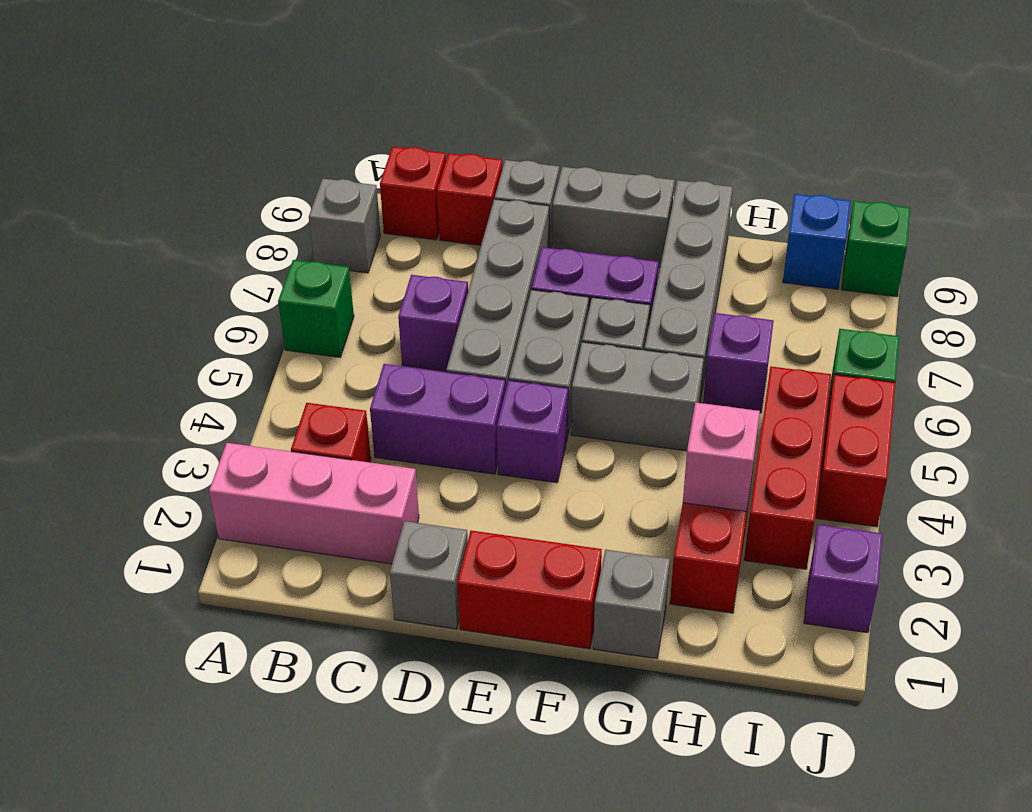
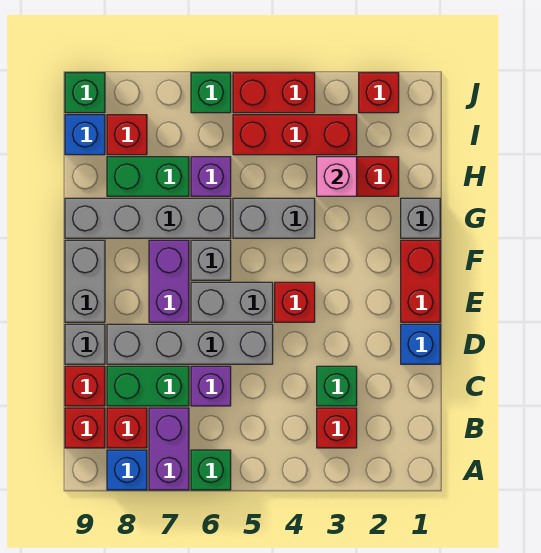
pink 1x3 brick [209,443,419,564] -> none
grey 1x1 brick [309,179,381,273] -> blue 1x1 brick [107,450,147,490]
none -> red 1x1 brick [107,408,147,448]
none -> green 1x1 brick [317,366,357,406]
purple 1x2 brick [370,364,506,474] -> purple 1x2 brick moved to [149,408,189,490]
none -> green 1x2 brick [107,366,189,406]
grey 1x1 brick [390,521,468,629] -> blue 1x1 brick [401,324,440,364]
purple 1x1 brick [497,380,568,483] -> red 1x1 brick [275,282,315,322]
grey 1x2 brick [571,342,704,451] -> grey 1x2 brick turned to [233,198,315,238]
none -> green 1x2 brick [107,157,189,196]
none -> red 1x1 brick [107,115,147,155]
purple 1x1 brick [804,525,883,633] -> red 1x1 brick [359,73,399,113]

